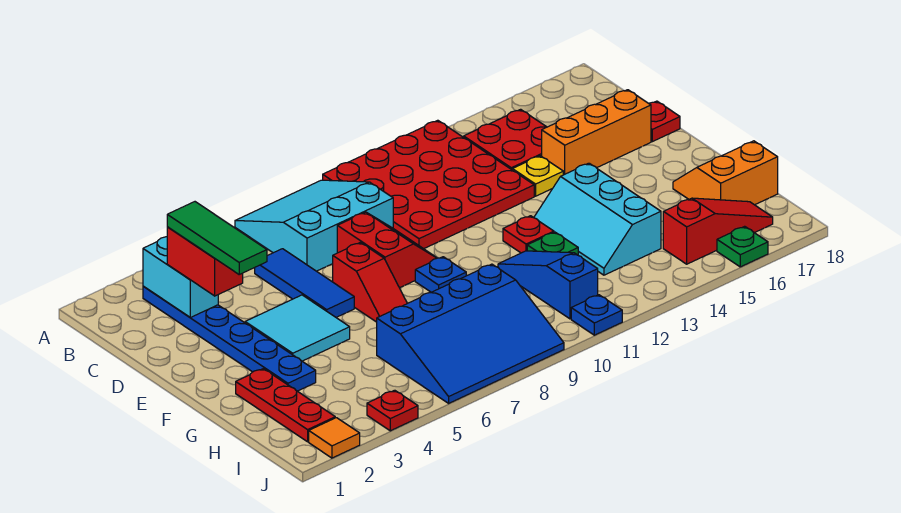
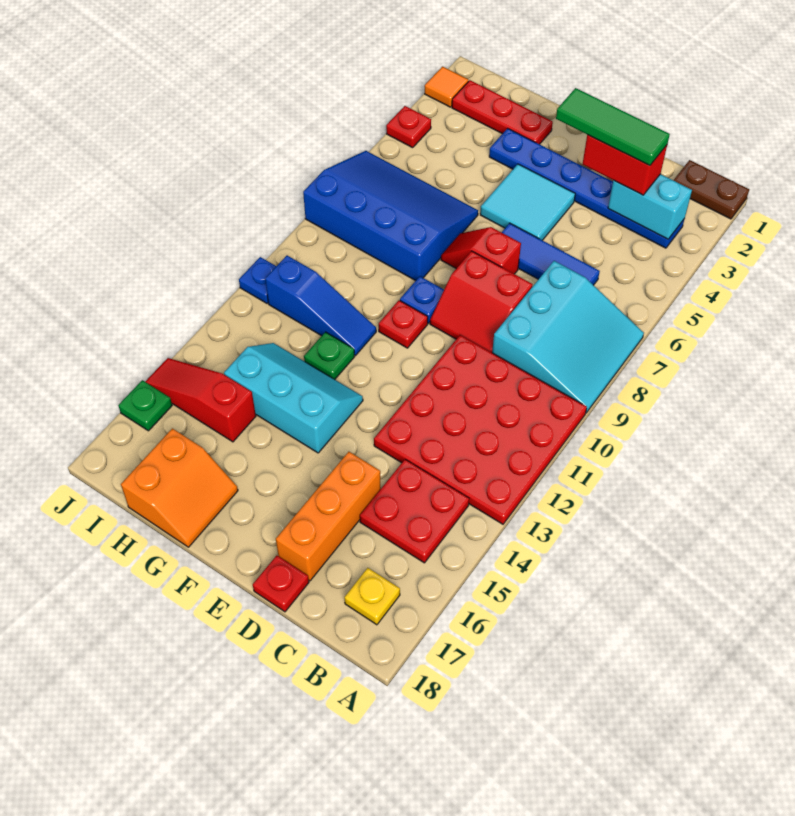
none -> brown 1x2 plate [674,160,749,219]
yellow 1x1 plate [512,156,563,196] -> yellow 1x1 plate moved to [344,568,400,625]
red 1x1 plate [503,216,554,253] -> red 1x1 plate moved to [379,300,428,348]
blue 3x4 slope [377,264,564,403] -> blue 3x4 slope turned to [303,151,478,281]
red 1x3 slope [663,198,773,264] -> red 1x3 slope turned to [145,358,256,442]

